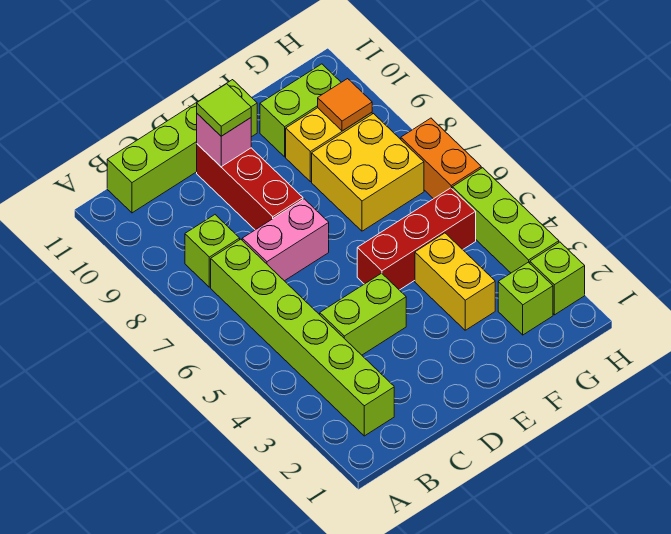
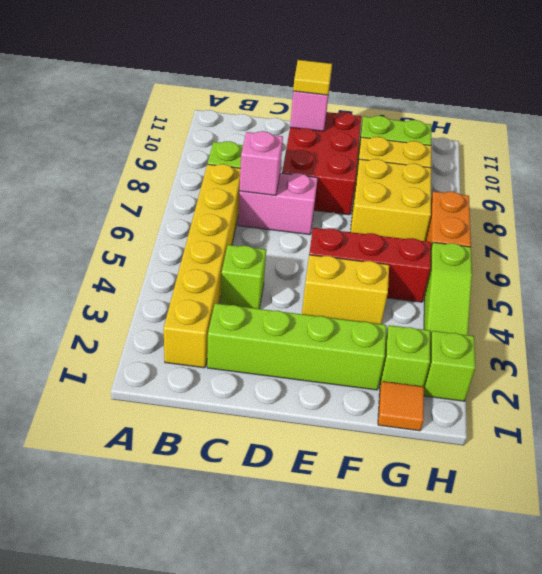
lime 1x6 brick [211,239,394,436] -> yellow 1x6 brick [164,164,240,368]
lime 1x4 brick [107,80,257,213] -> lime 1x4 brick moved to [207,303,386,390]
lime 1x2 brick [320,273,406,355] -> lime 1x1 brick [221,245,266,309]
none -> pink 1x1 brick [240,131,283,196]
red 1x3 brick [197,144,303,230] -> red 2x3 brick [282,112,361,215]
lime 1x1 tile [197,84,251,136] -> yellow 1x1 tile [293,60,332,95]
yellow 1x2 brick [415,233,495,330] -> yellow 1x2 brick turned to [302,255,389,324]
orange 1x1 tile [318,79,372,131] -> orange 1x1 tile moved to [378,381,424,431]
lime 1x3 brick [452,168,559,273] -> lime 1x3 slope [424,242,472,337]

